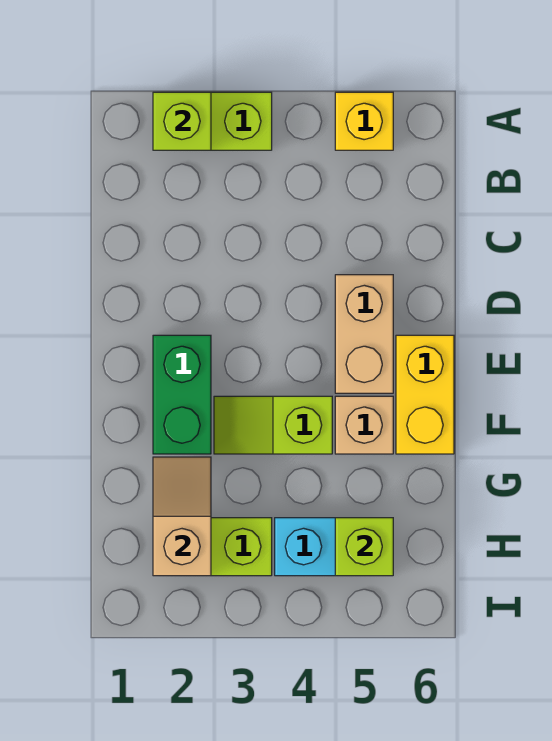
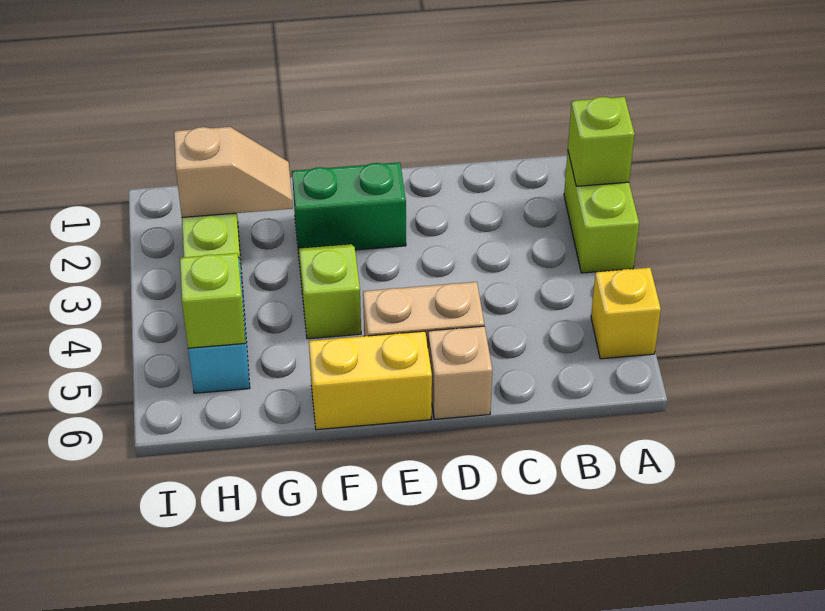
tan 1x1 brick [335,396,393,454] -> tan 1x1 brick moved to [428,326,492,419]

